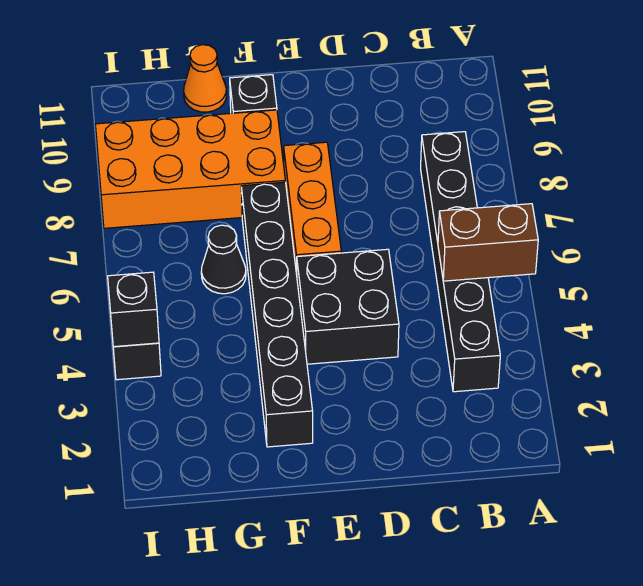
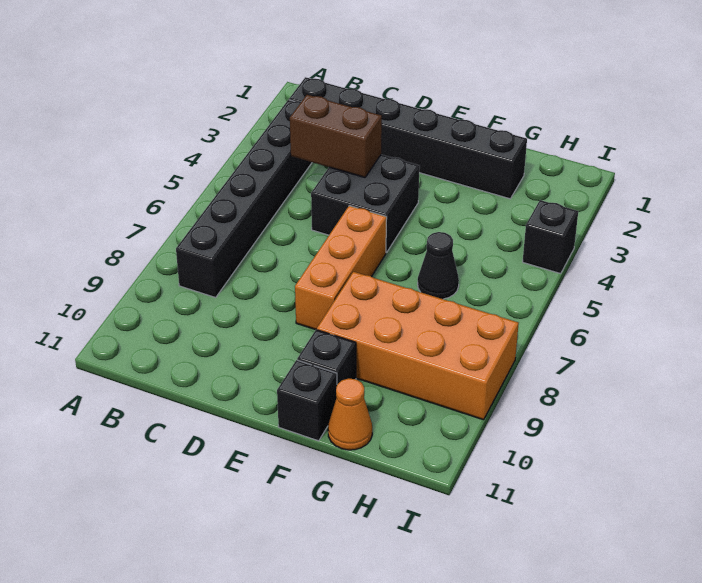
brown 1x2 brick [438,204,538,281] -> brown 1x2 brick moved to [290,95,382,178]
black 1x6 brick [241,182,313,447] -> black 1x6 brick turned to [289,77,527,199]
black 1x1 brick [108,272,159,347] -> black 1x1 brick moved to [277,360,337,441]

